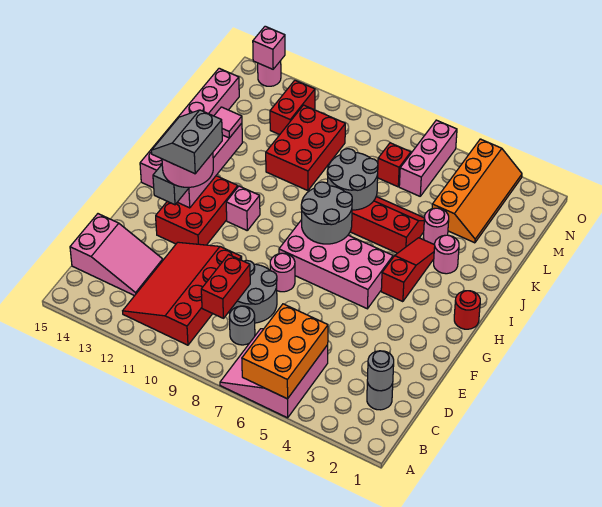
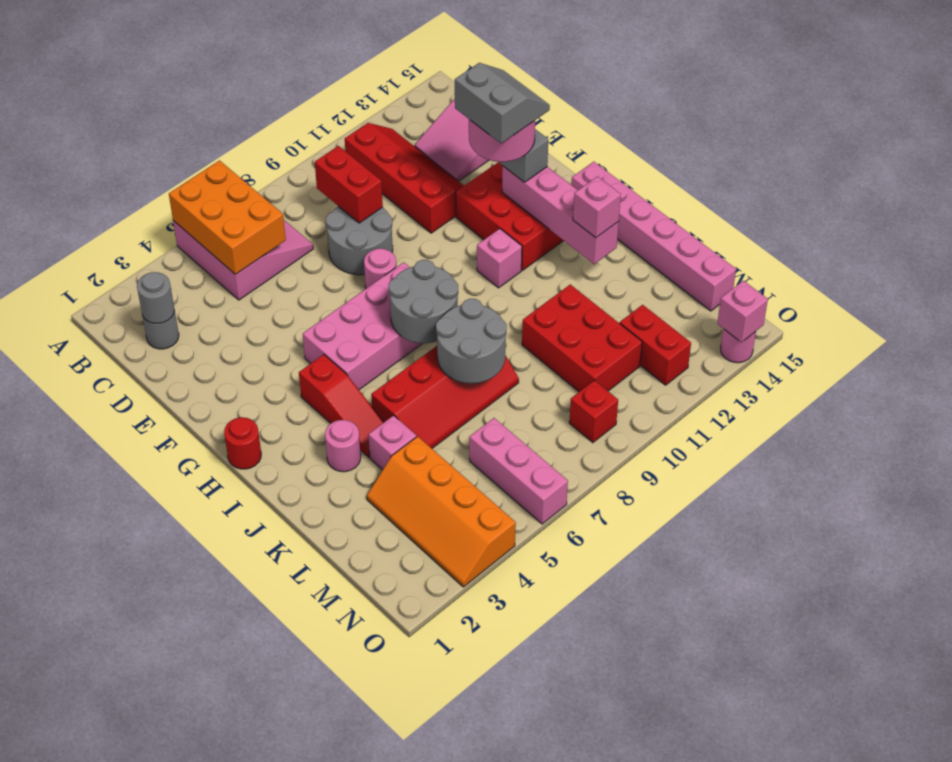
red 3x4 slope [123,242,242,345] -> red 2x4 slope [345,123,464,233]
grey 1x1 round brick [229,306,255,345] -> none
pink 1x1 tile [214,107,242,138] -> pink 1x1 brick [573,177,621,238]
pink 1x1 round brick [423,208,449,245] -> pink 1x1 brick [368,415,417,470]
red 1x1 brick [378,143,411,187] -> red 1x1 brick moved to [569,380,618,443]

